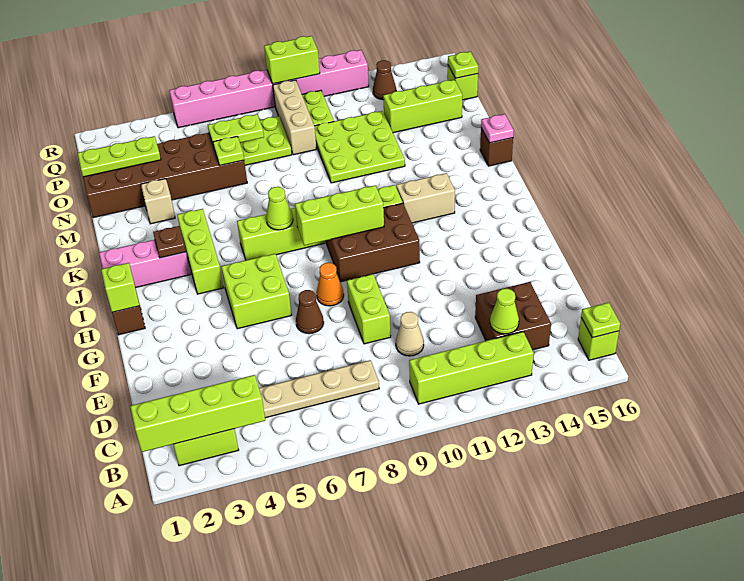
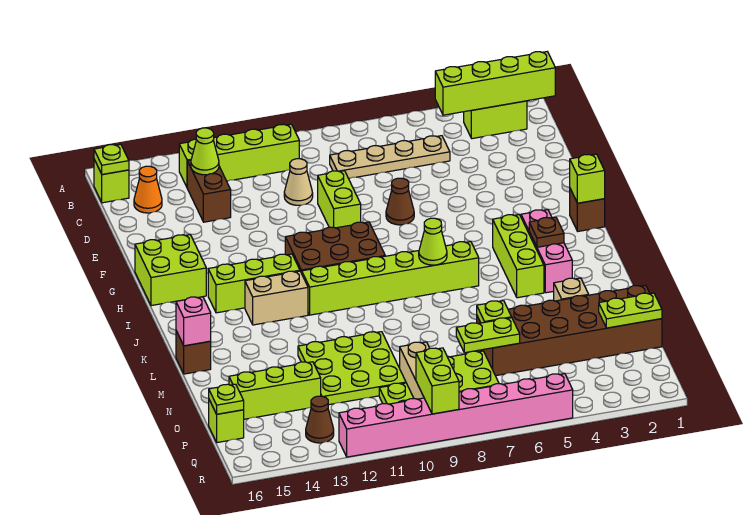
brown 2x2 brick [475,282,551,350] -> brown 1x2 brick [187,160,231,222]
lime 2x2 brick [221,254,292,329] -> lime 2x2 brick moved to [135,235,206,306]
orange 1x1 cone [316,263,344,306] -> orange 1x1 cone moved to [134,166,162,213]
lime 1x3 brick [295,185,384,245] -> lime 1x3 brick moved to [208,254,300,313]
pink 1x3 brick [99,240,191,288] -> pink 1x3 brick turned to [521,210,572,293]
pink 1x1 plate [481,114,514,143] -> pink 1x1 brick [176,297,211,346]
lime 1x3 plate [78,136,161,177] -> lime 1x2 plate [599,293,662,328]
lime 1x2 brick [264,36,320,84] -> lime 1x2 brick turned to [416,348,459,414]

